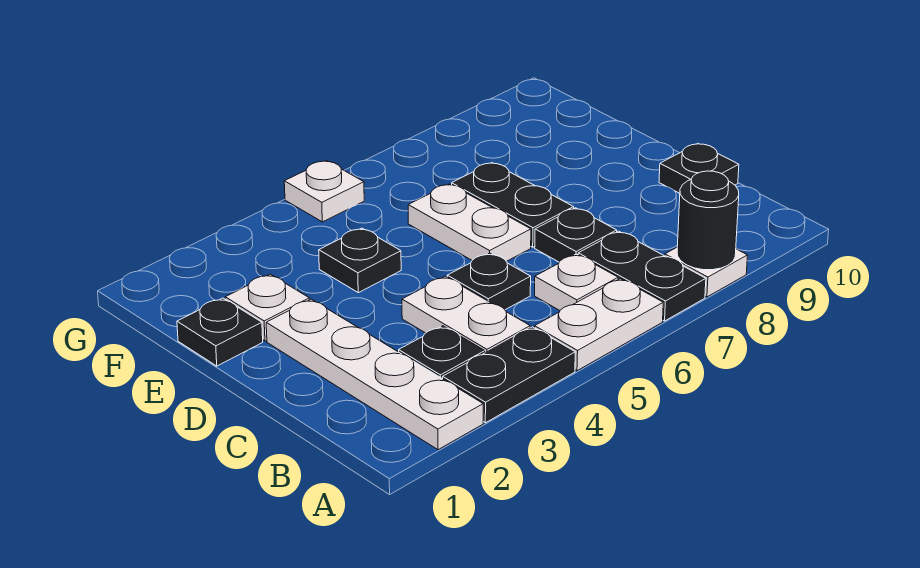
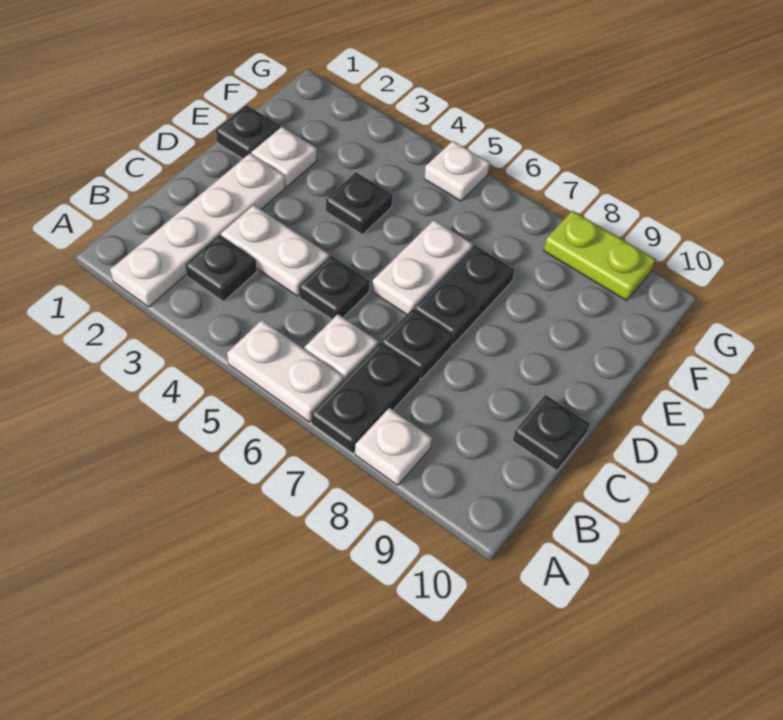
black 1x2 plate [443,327,575,423] -> none
black 1x1 round brick [677,171,739,270] -> none
white 1x2 plate [402,276,530,353] -> white 1x2 plate turned to [221,205,329,296]
none -> lime 1x2 plate [544,211,656,301]

